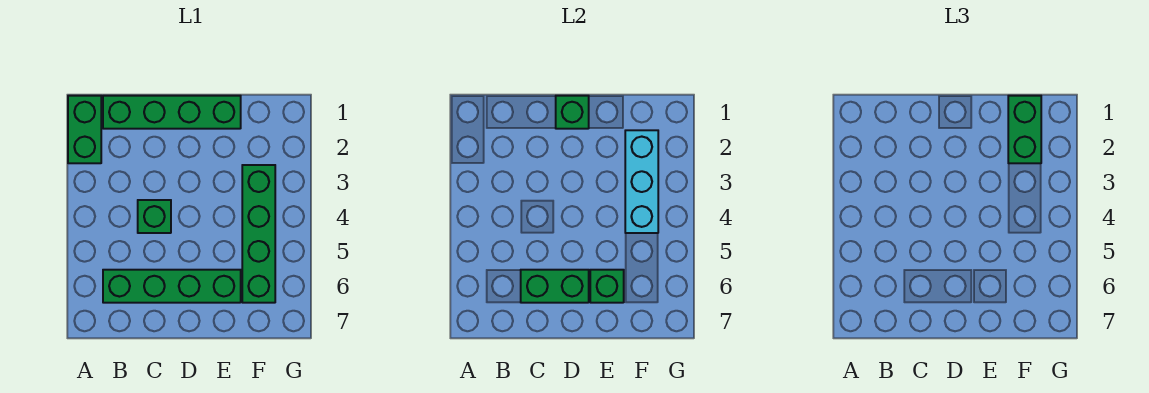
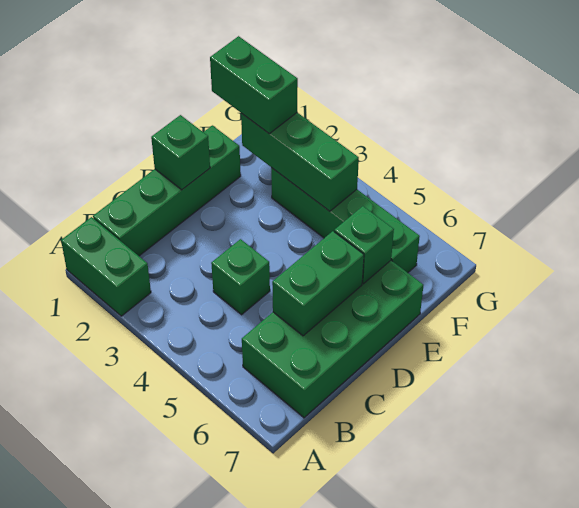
green 1x4 brick [103,270,241,303] -> green 2x4 brick [242,261,423,418]
cyan 1x3 brick [625,130,658,233] -> green 1x3 brick [241,113,359,211]

